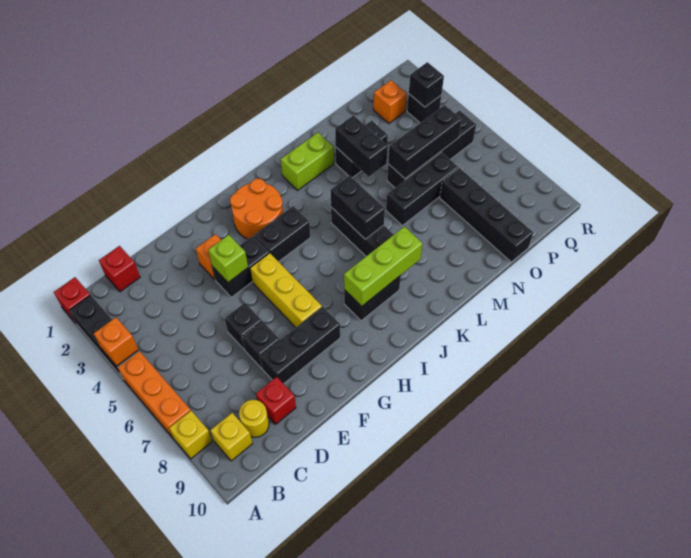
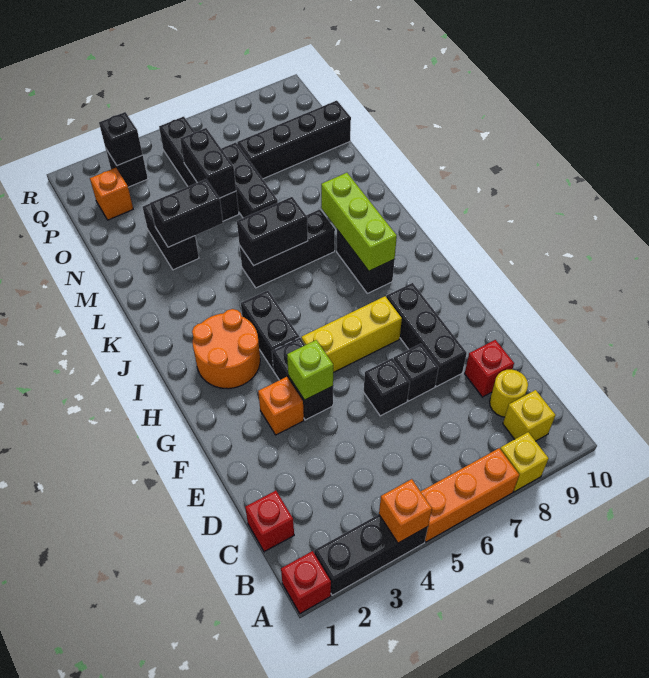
lime 1x2 brick [281,133,334,190] -> none
black 1x3 brick [388,105,462,178] -> black 1x2 brick [180,128,236,198]

